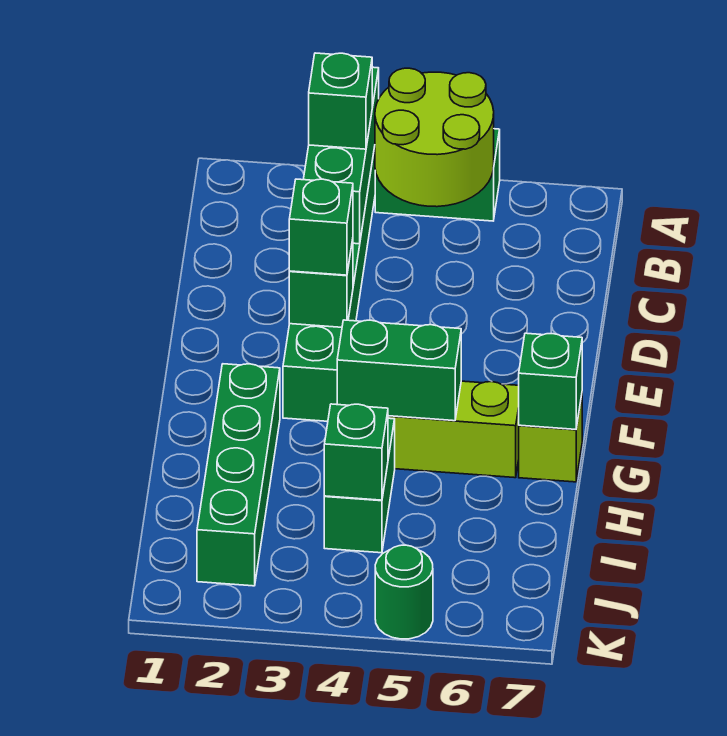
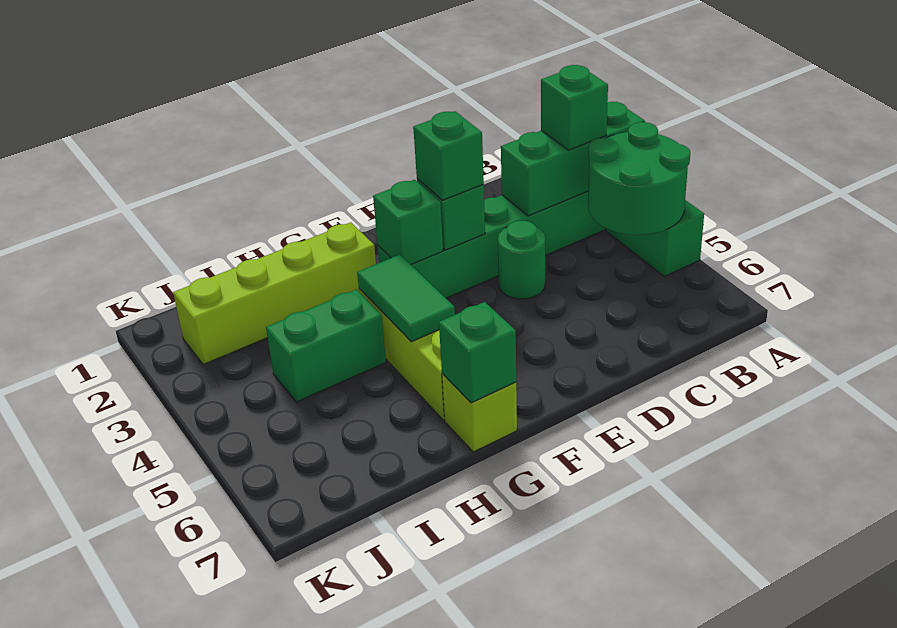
lime 2x2 round brick [375,68,494,207] -> green 2x2 round brick [588,122,690,235]
green 1x4 brick [197,364,280,586] -> lime 1x4 brick [173,222,376,365]
green 1x2 brick [337,320,461,421] -> green 1x2 tile [357,255,455,342]
green 1x1 brick [324,404,388,500] -> green 1x1 brick moved to [373,180,443,265]
green 1x1 round brick [375,545,433,639] -> green 1x1 round brick moved to [498,221,545,299]

